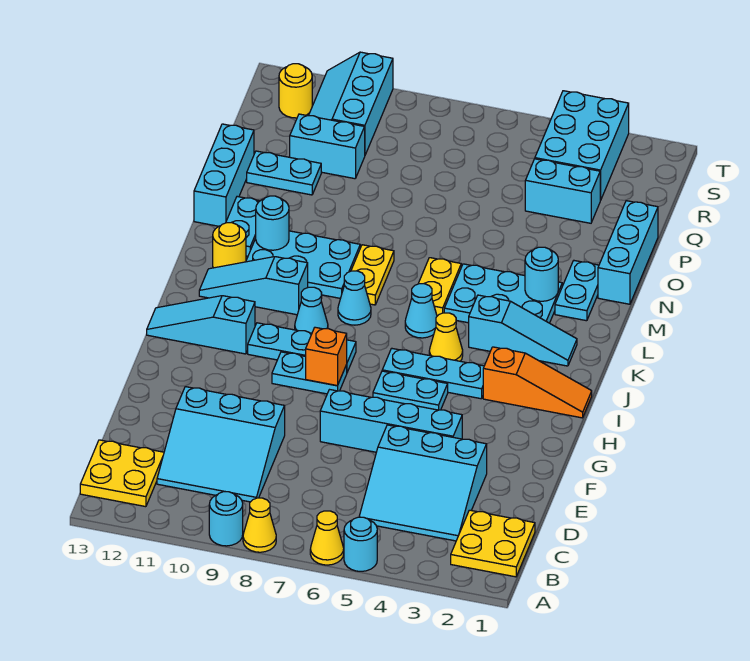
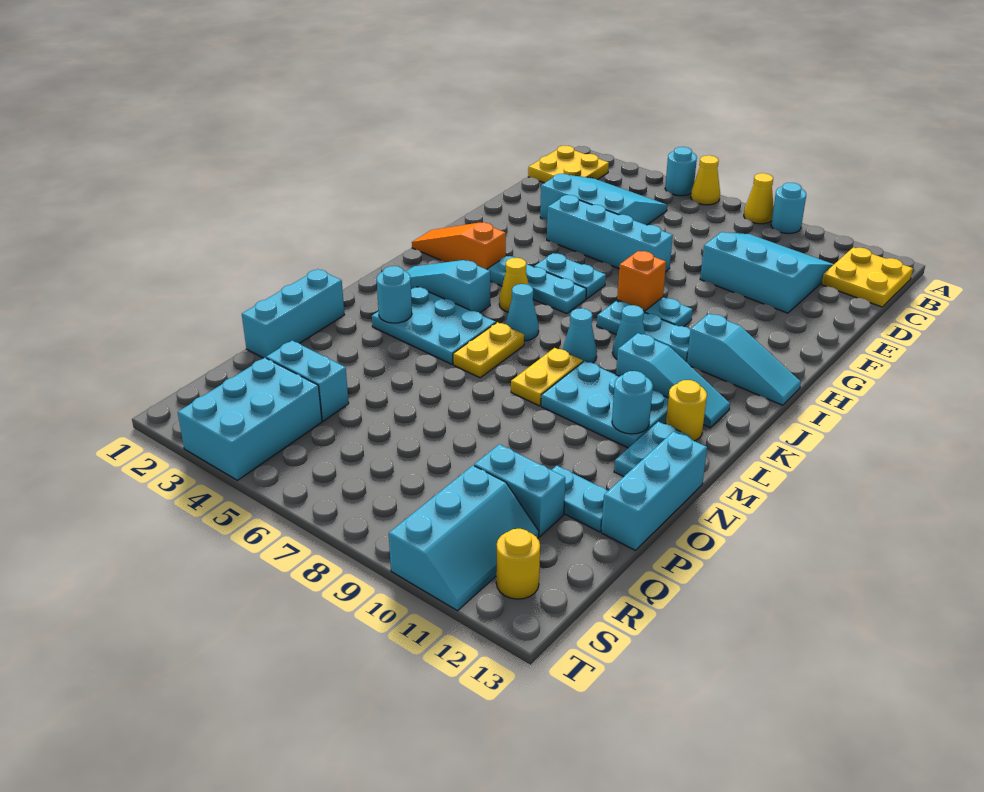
cyan 1x2 plate [555,261,599,321] -> none

